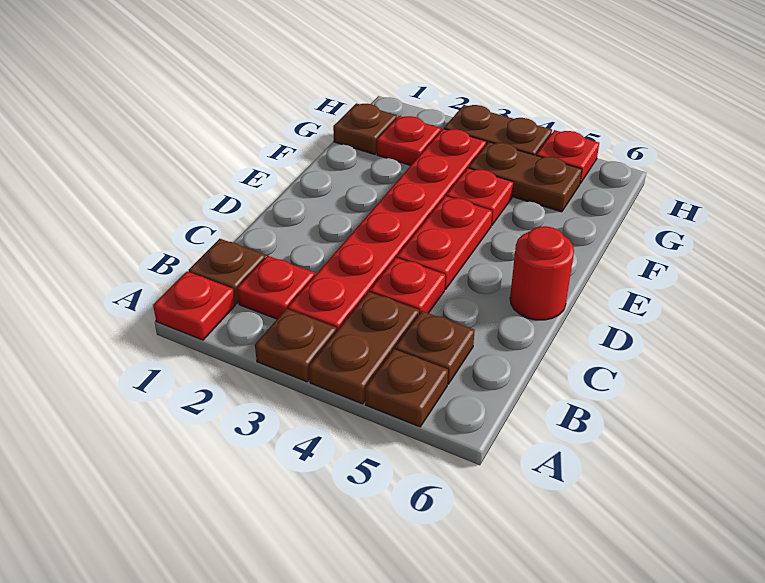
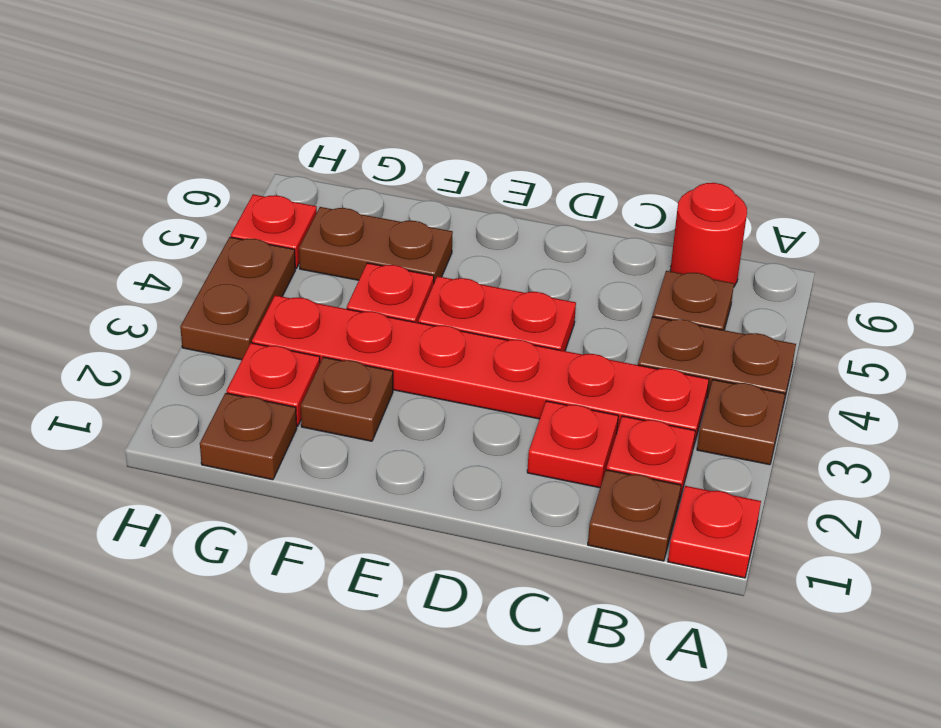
brown 1x1 plate [365,349,448,427] -> brown 1x1 plate moved to [301,357,393,441]
red 1x1 plate [370,258,445,314] -> red 1x1 plate moved to [527,401,618,488]
red 1x1 round brick [510,226,574,320] -> red 1x1 round brick moved to [670,183,747,286]
brown 1x2 plate [469,142,582,212] -> brown 1x2 plate turned to [299,207,453,282]

